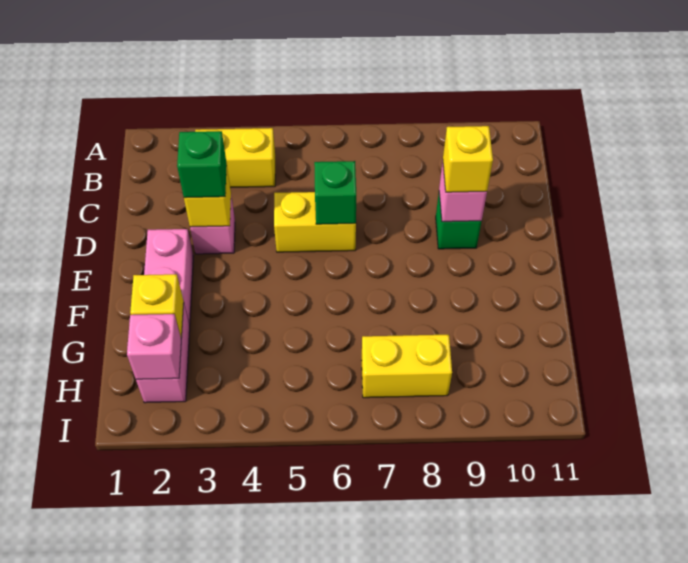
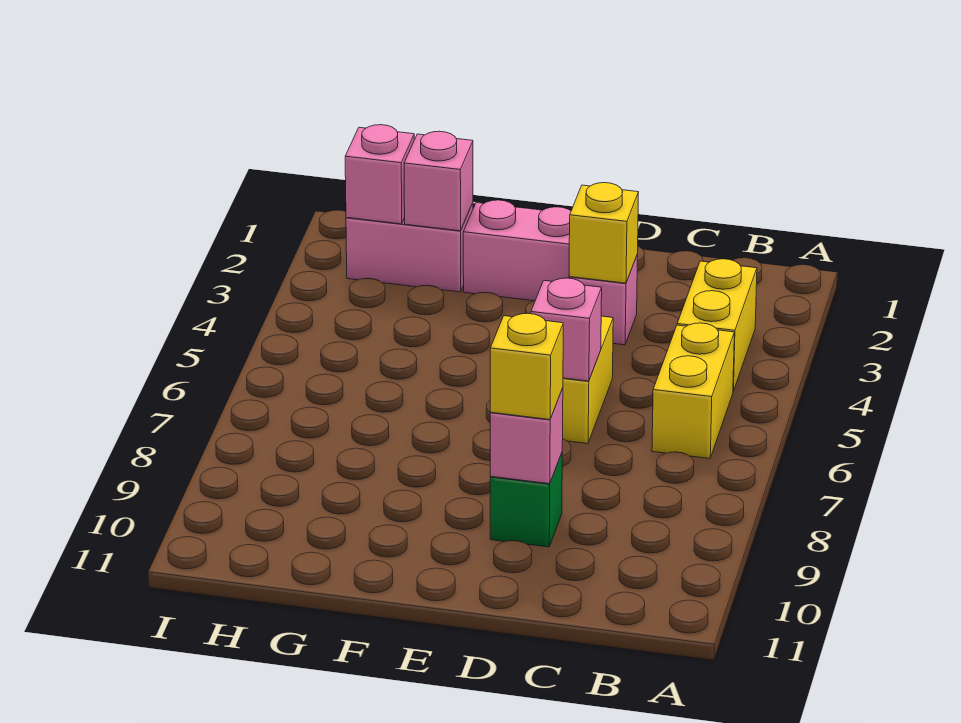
green 1x1 brick [177,131,227,198] -> none
green 1x1 brick [314,161,356,224] -> pink 1x1 brick [531,278,602,381]
yellow 1x1 brick [130,274,184,338] -> pink 1x1 brick [404,131,473,231]
yellow 1x2 brick [362,335,452,398] -> yellow 1x2 brick moved to [652,323,734,459]

